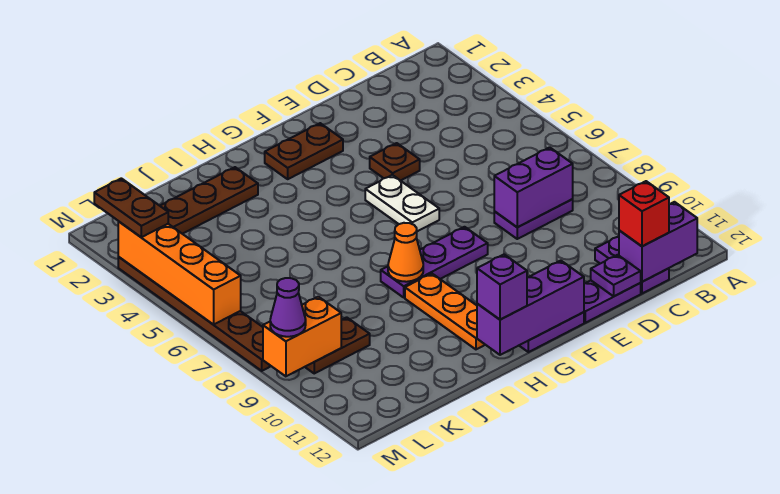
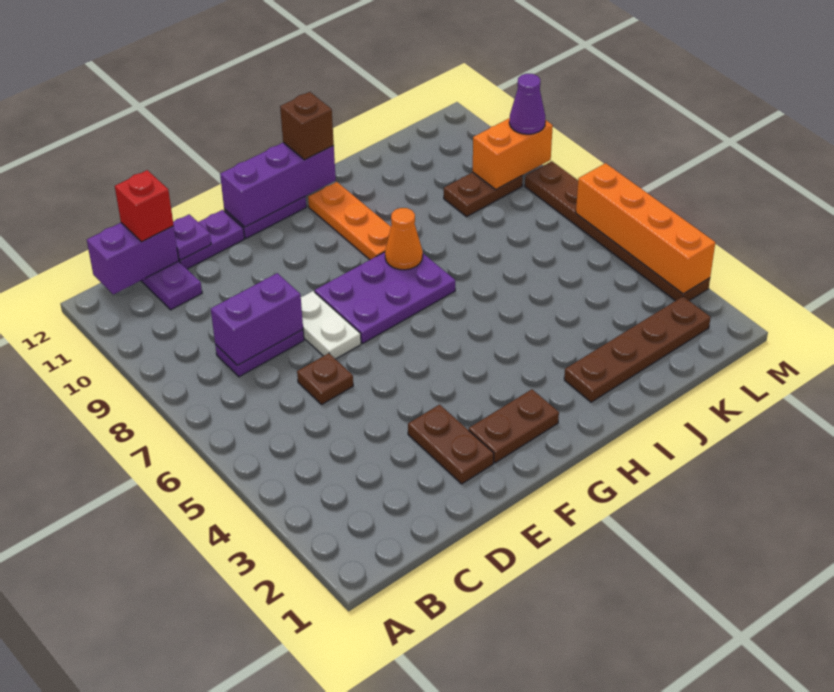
brown 1x1 plate [370,143,420,181] -> brown 1x1 plate moved to [297,353,353,404]
white 1x2 plate [365,175,439,231] -> white 1x2 plate moved to [301,291,361,359]
purple 1x3 plate [381,227,488,297] -> purple 2x3 plate [315,252,455,343]
purple 1x1 brick [477,254,527,320] -> brown 1x1 brick [280,92,334,160]
brown 1x2 plate [94,178,168,237] -> brown 1x2 plate moved to [408,405,494,484]

